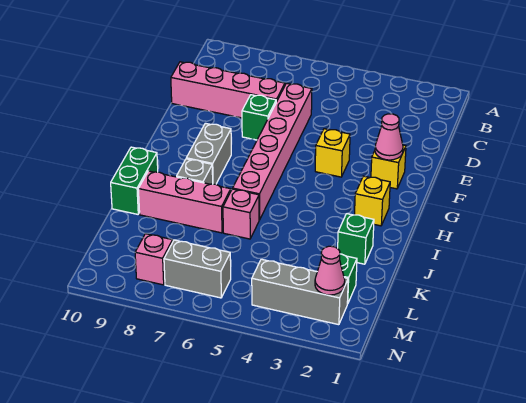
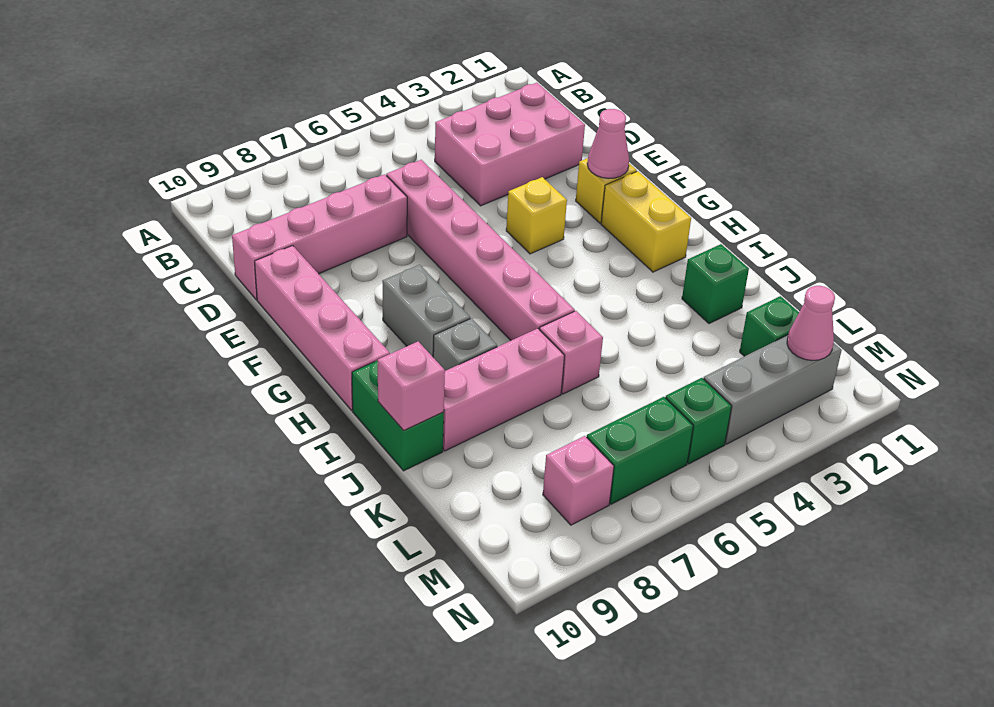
none -> pink 2x3 brick [435,83,585,206]
green 1x1 brick [242,95,276,140] -> green 1x1 brick moved to [665,378,732,464]
none -> pink 1x4 brick [255,246,390,410]
yellow 1x1 brick [355,176,390,226] -> yellow 1x2 brick [601,171,691,272]
none -> pink 1x1 brick [378,341,445,430]
grey 1x2 brick [164,240,231,298] -> green 1x2 brick [587,397,693,504]

